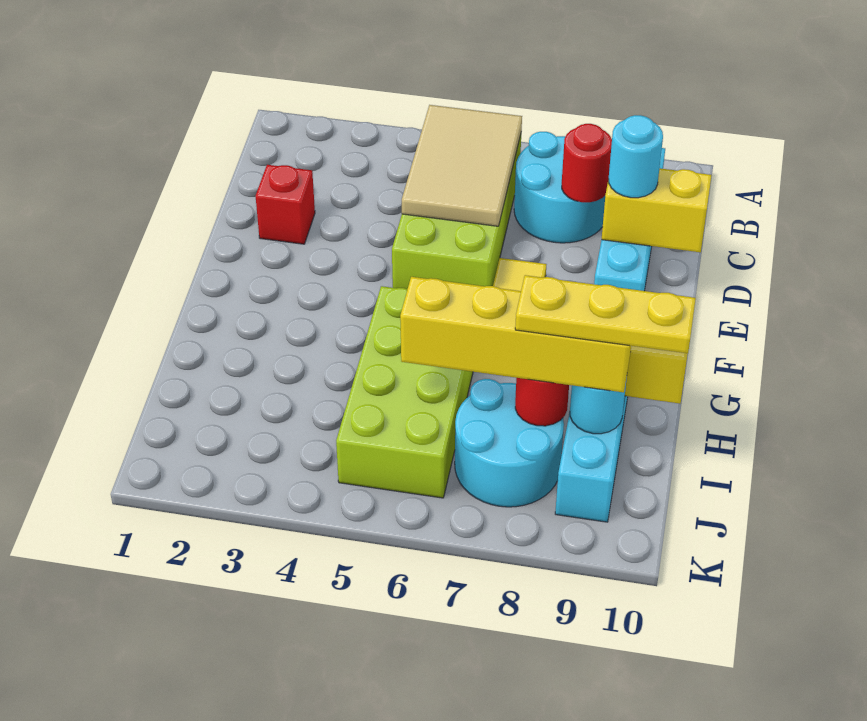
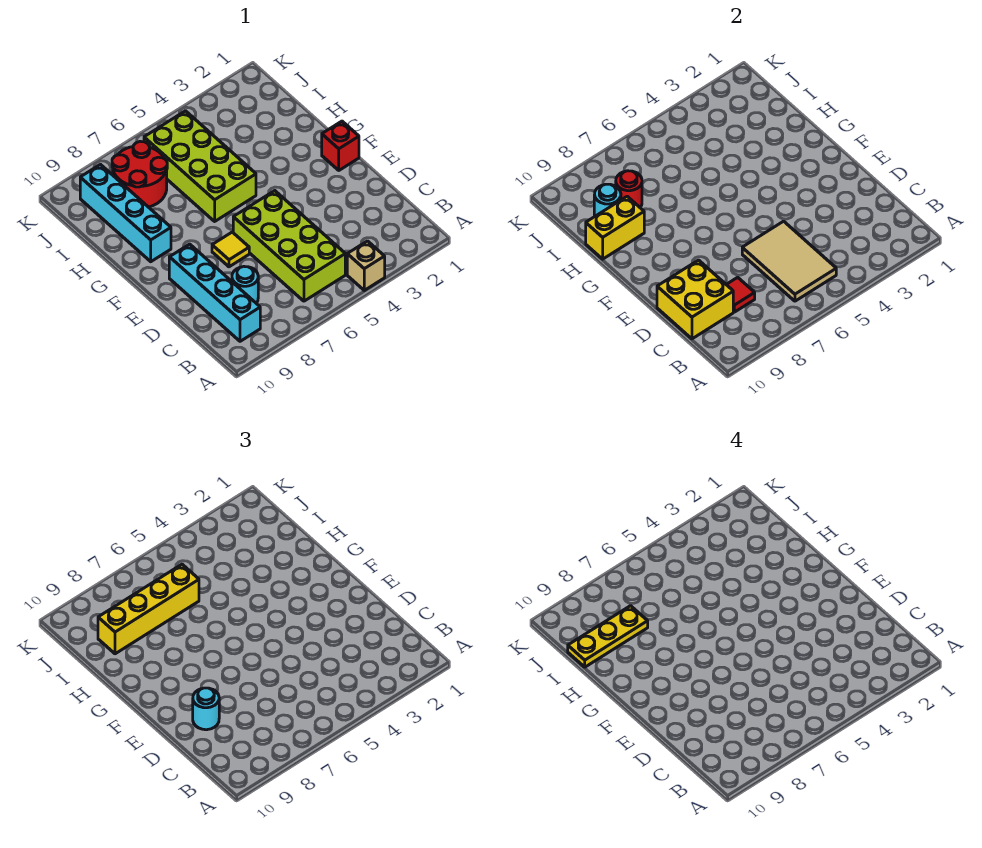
none -> tan 1x1 brick [347,241,385,290]
cyan 2x2 round brick [514,132,605,243] -> cyan 1x1 round brick [232,267,258,303]
red 1x1 round brick [562,124,612,202] -> red 1x1 tile [726,277,755,312]
red 1x1 brick [256,165,315,244] -> red 1x1 brick moved to [322,121,359,170]
yellow 1x2 brick [602,168,712,252] -> yellow 2x2 brick [657,260,733,339]
cyan 2x2 round brick [455,379,564,507] -> red 2x2 round brick [112,141,167,207]

